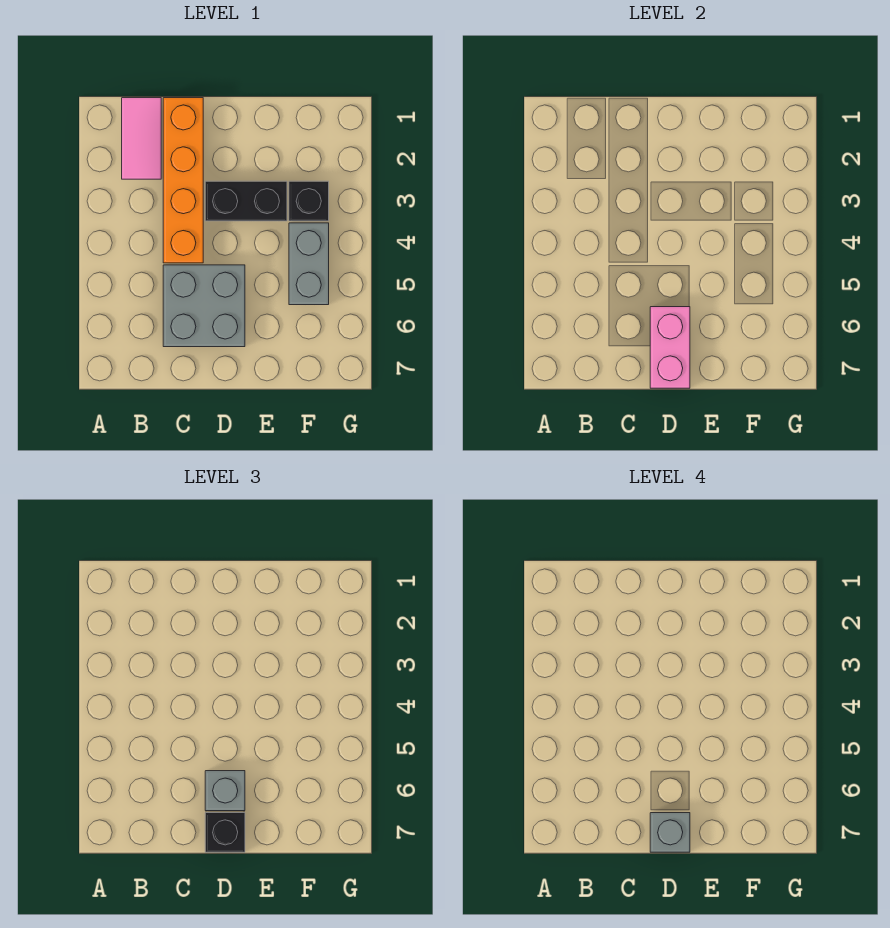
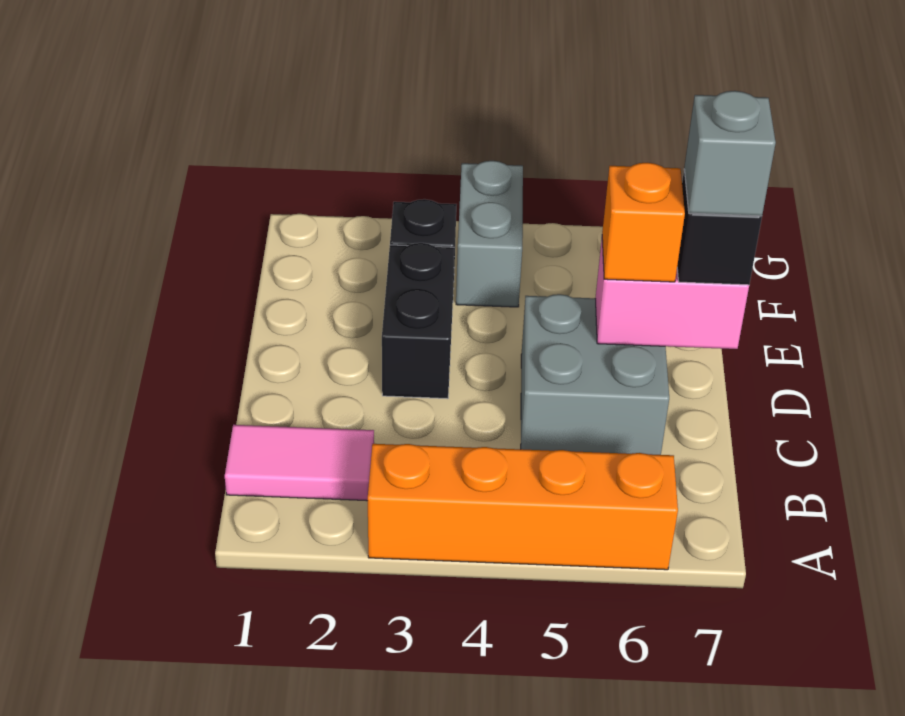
orange 1x4 brick [163,98,203,263] -> orange 1x4 brick moved to [368,444,678,570]
grey 1x1 brick [205,771,245,811] -> orange 1x1 brick [602,163,685,282]
grey 1x2 brick [289,223,329,305] -> grey 1x2 brick turned to [456,161,523,307]

